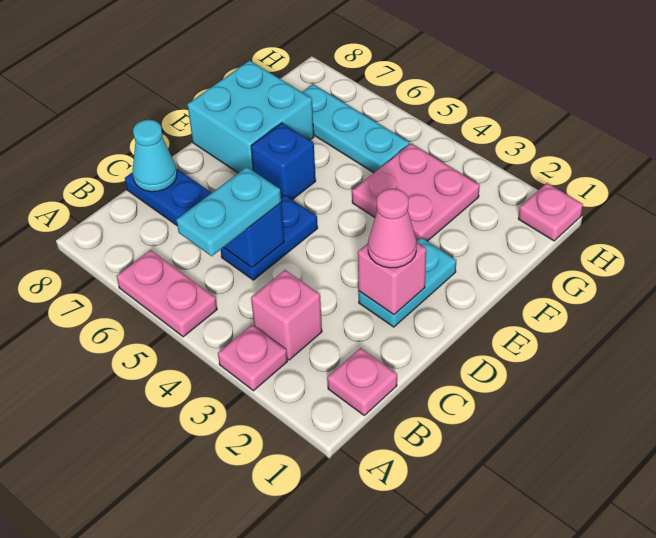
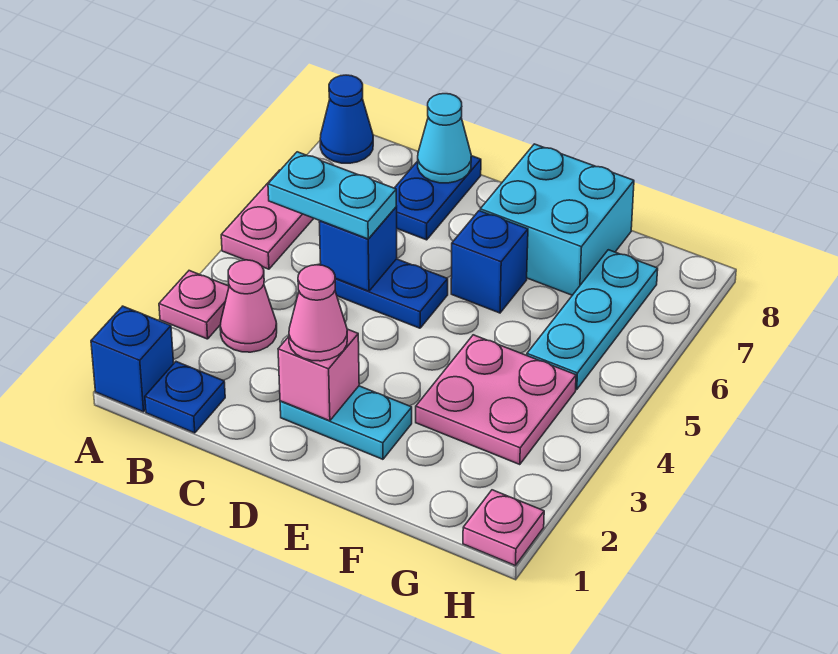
none -> blue 1x1 brick [91,306,174,412]
none -> blue 1x1 cone [320,75,373,163]
pink 1x1 plate [327,348,397,415] -> blue 1x1 plate [145,362,225,433]
pink 1x1 brick [251,270,322,360] -> pink 1x1 cone [220,260,277,352]

